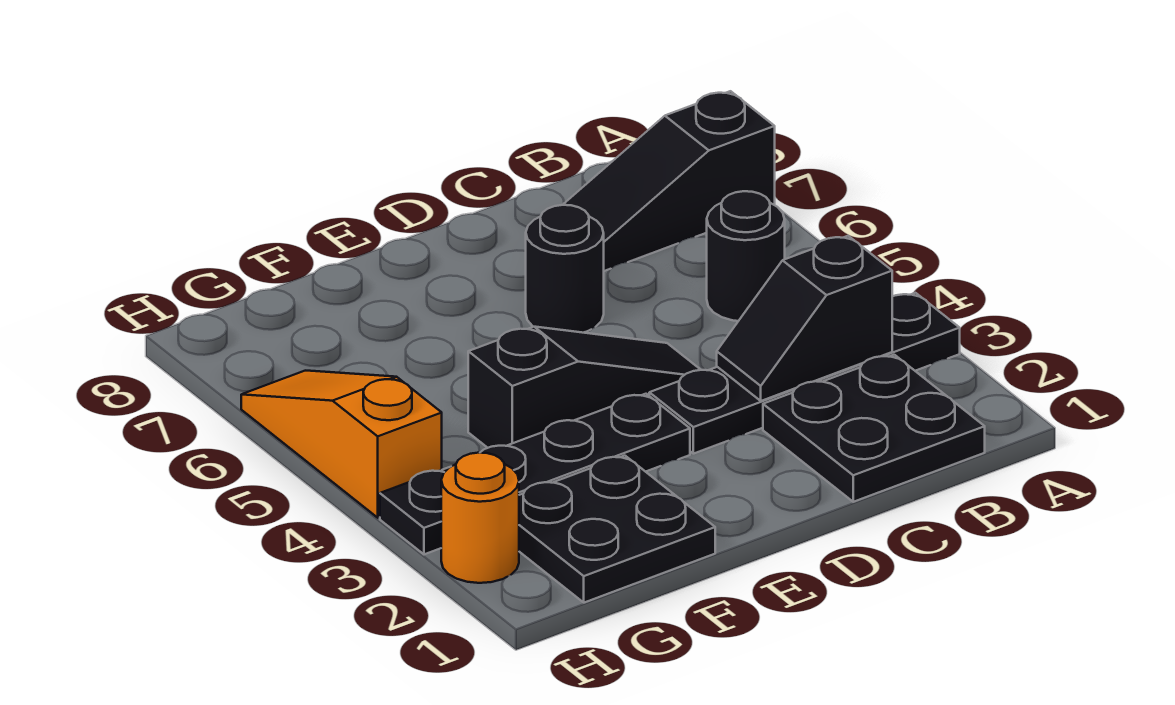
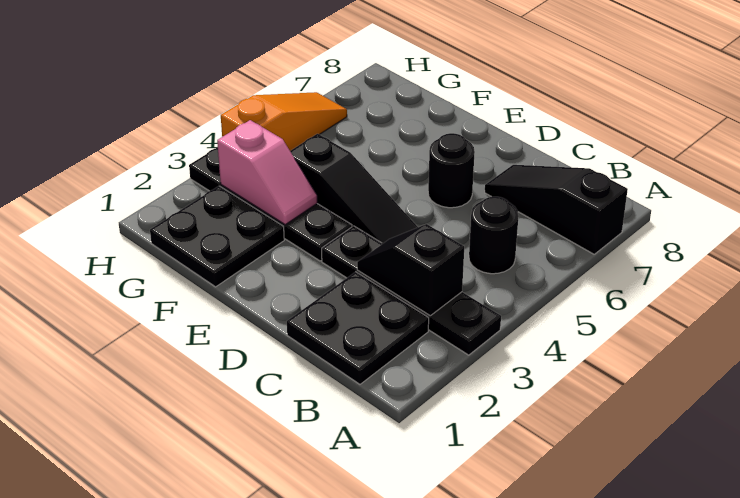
none -> pink 1x2 slope [217,120,317,225]
orange 1x1 round brick [441,453,519,583] -> none

